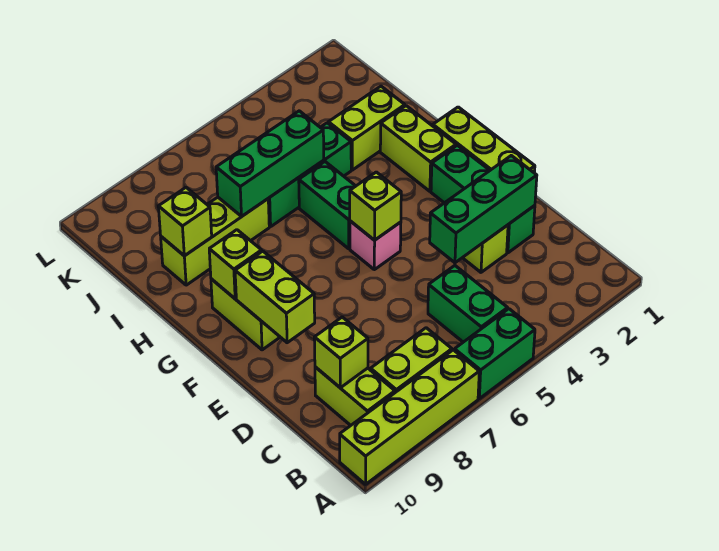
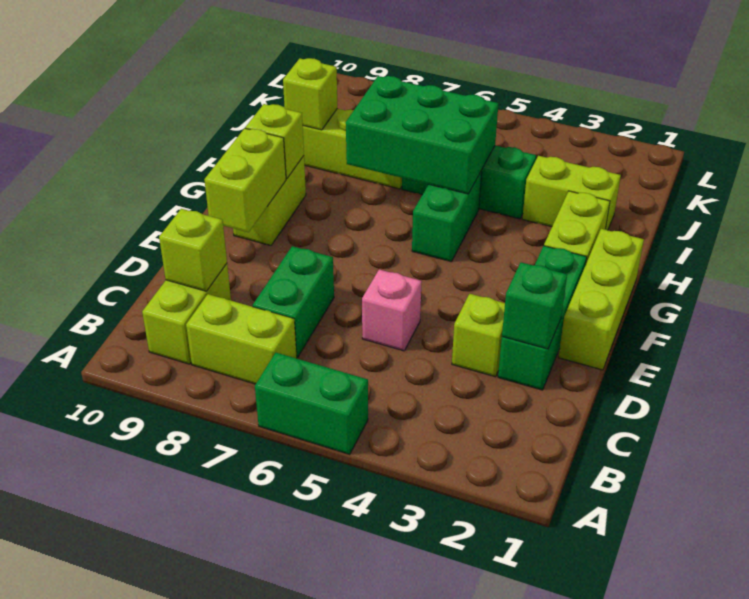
lime 1x4 brick [340,350,479,484] -> none
green 1x2 brick [428,266,508,342] -> green 1x2 brick moved to [253,246,334,358]
green 1x3 brick [430,156,537,263] -> green 1x1 brick [502,262,567,349]
pink 1x1 brick [350,221,401,270] -> pink 1x1 brick moved to [362,269,422,351]
lime 1x1 brick [350,172,401,240] -> none
green 1x3 brick [216,111,324,216] -> green 2x3 brick [346,76,498,194]

